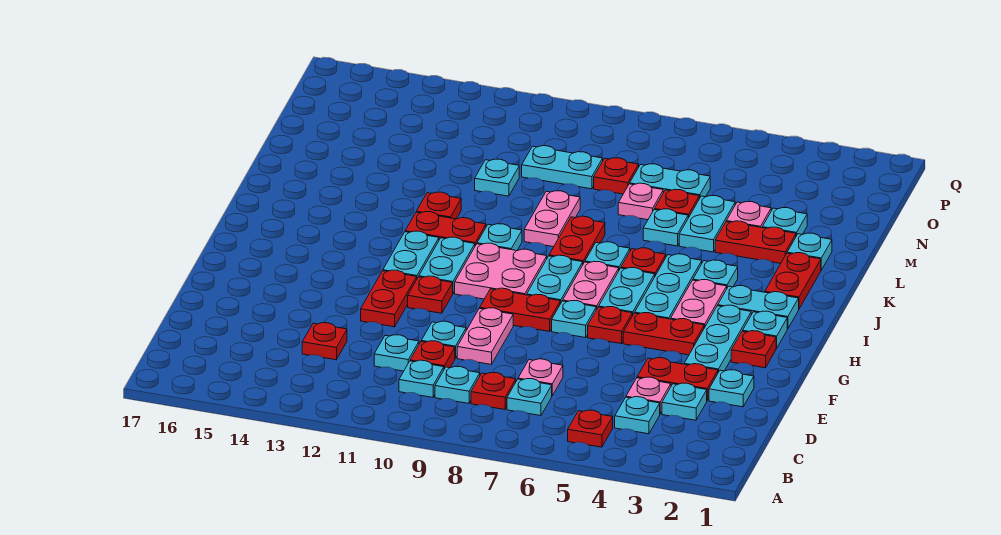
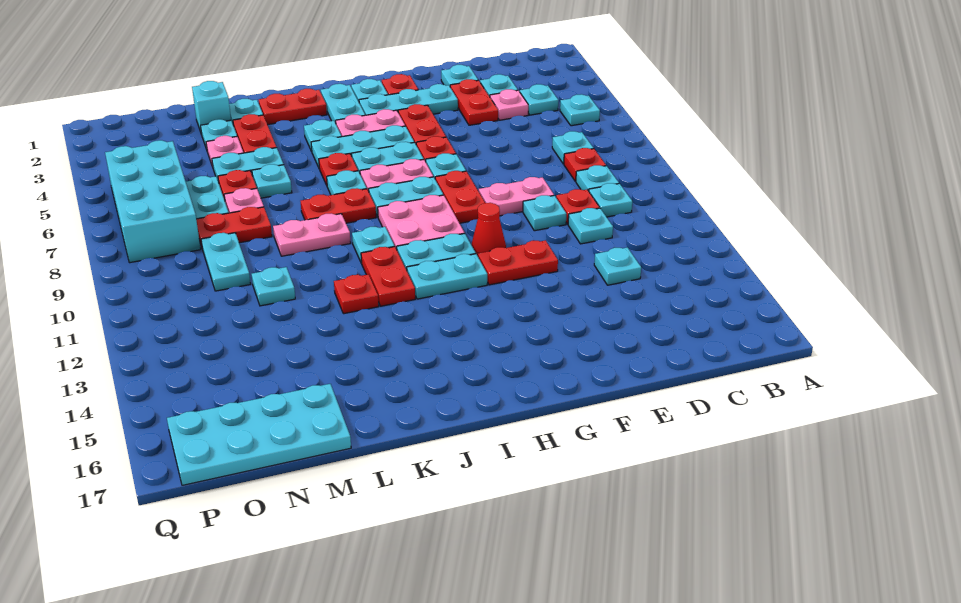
red 1x1 plate [568,410,613,447] -> cyan 1x1 plate [560,94,600,126]
pink 1x1 plate [518,359,563,396] -> none
red 1x1 plate [302,323,347,360] -> cyan 1x1 plate [594,247,641,285]
red 1x1 plate [408,276,453,313] -> red 1x1 cone [471,203,506,256]
none -> cyan 1x1 brick [192,81,231,134]
none -> cyan 2x4 plate [167,384,351,485]
red 1x1 plate [594,158,639,194] -> red 1x2 plate [196,207,272,246]
none -> cyan 2x4 brick [105,140,201,263]

